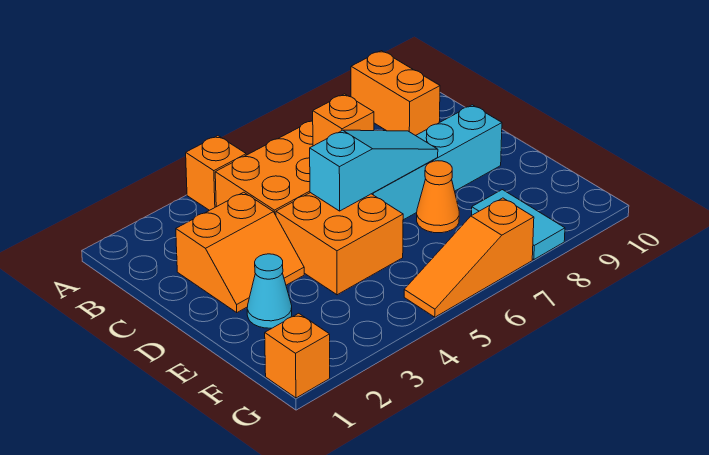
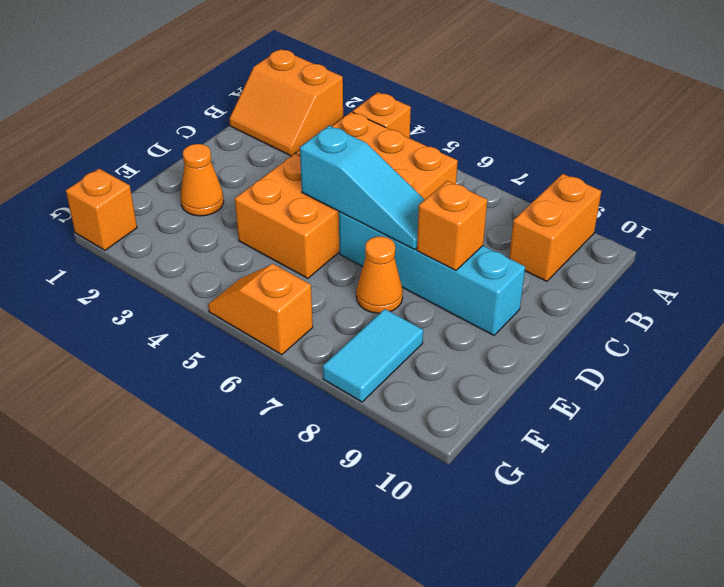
orange 2x2 slope [176,192,304,312] -> orange 2x2 slope moved to [229,49,343,156]
orange 1x1 brick [313,94,374,146] -> orange 1x1 brick moved to [417,181,487,270]
cyan 1x1 cone [247,254,292,328] -> orange 1x1 cone [181,144,224,216]
orange 1x3 slope [404,198,534,317] -> orange 1x2 slope [208,264,313,355]

